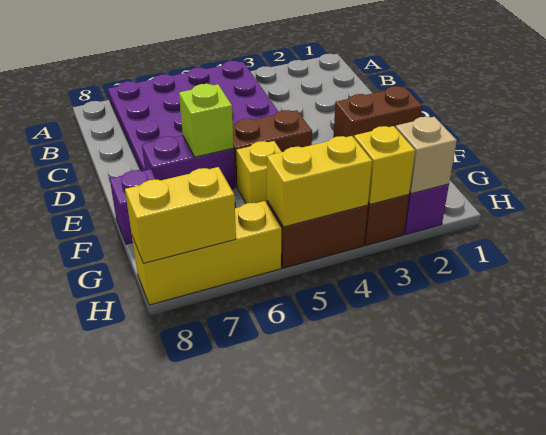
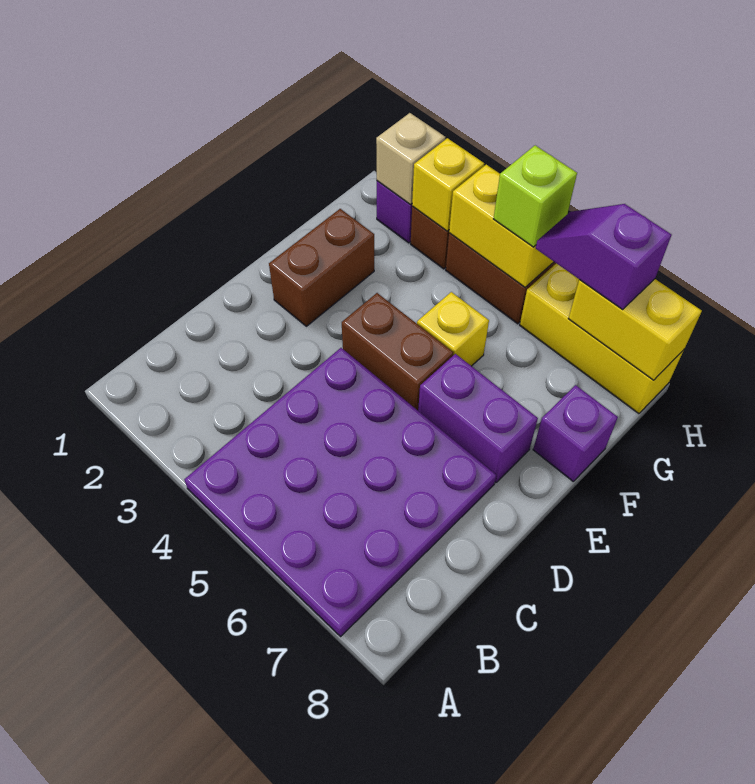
brown 1x2 brick [333,86,422,138] -> brown 1x2 brick turned to [269,209,374,326]
lime 1x1 brick [179,84,234,157] -> lime 1x1 brick moved to [494,145,577,247]
none -> purple 1x2 slope [536,204,671,309]

